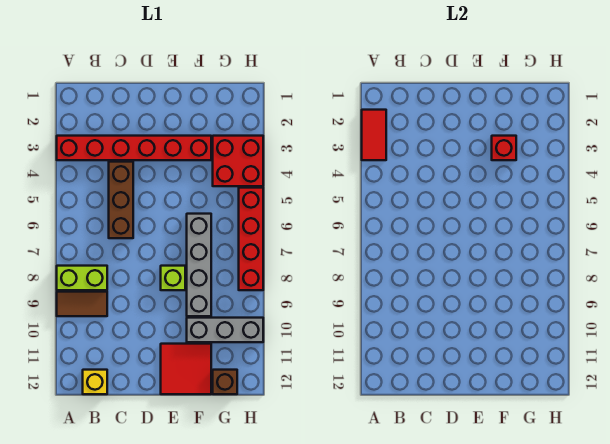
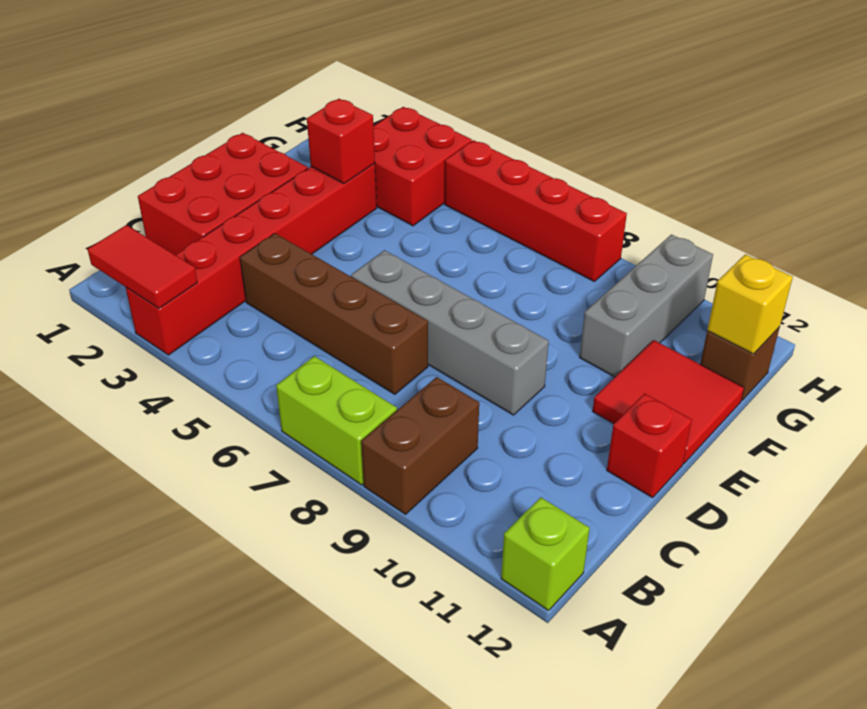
lime 1x2 brick [57,266,107,290] -> lime 1x2 brick turned to [276,356,397,485]
brown 1x2 tile [57,292,107,316] -> brown 1x2 brick [361,377,479,514]
yellow 1x1 brick [83,370,107,394] -> yellow 1x1 brick moved to [707,254,793,354]
none -> red 2x3 brick [138,133,308,255]
brown 1x3 brick [109,162,133,238] -> brown 1x4 brick [240,233,428,394]
none -> red 1x1 brick [607,394,692,498]
lime 1x1 brick [161,266,185,290] -> lime 1x1 brick moved to [501,497,590,611]
grey 1x4 brick [187,214,211,316] -> grey 1x4 brick moved to [351,250,549,415]

